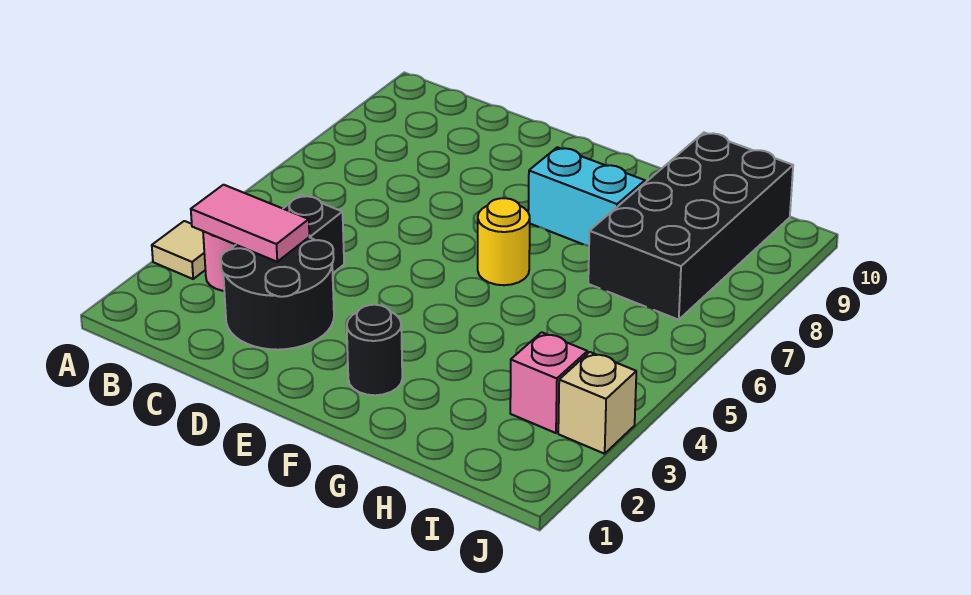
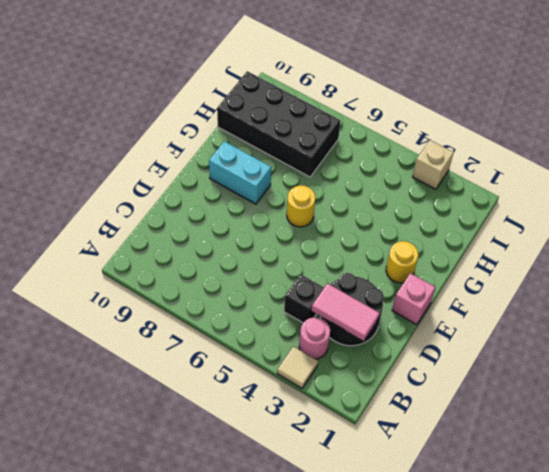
pink 1x2 tile [191,185,309,262] -> pink 1x2 tile turned to [311,283,380,341]
black 1x1 round brick [347,305,402,395] -> yellow 1x1 round brick [386,241,418,283]
cyan 1x2 brick [528,147,645,246] -> cyan 1x2 brick turned to [209,141,271,204]
pink 1x1 brick [510,332,587,433] -> pink 1x1 brick moved to [392,273,435,325]

